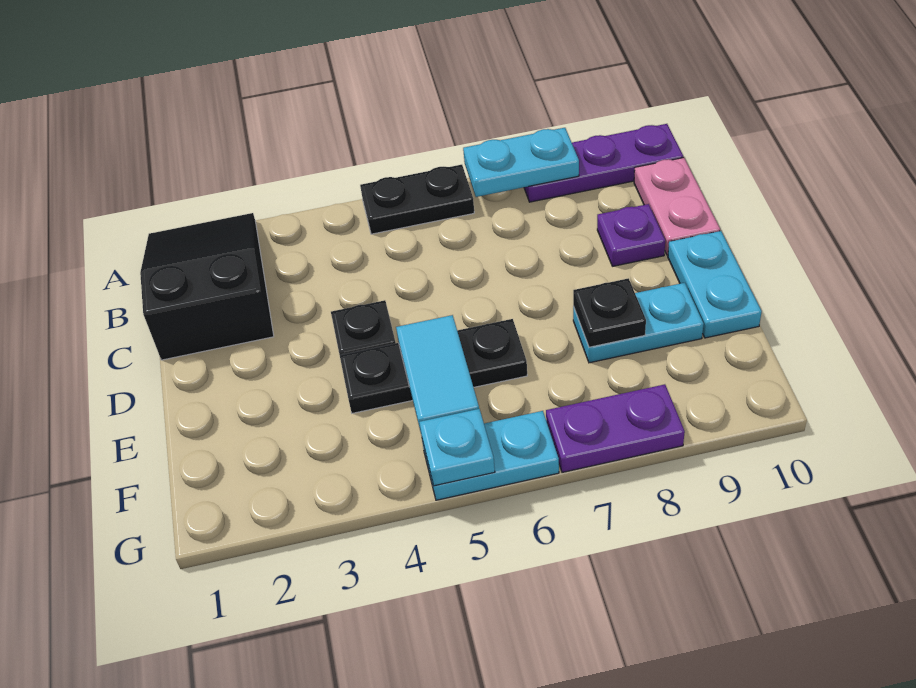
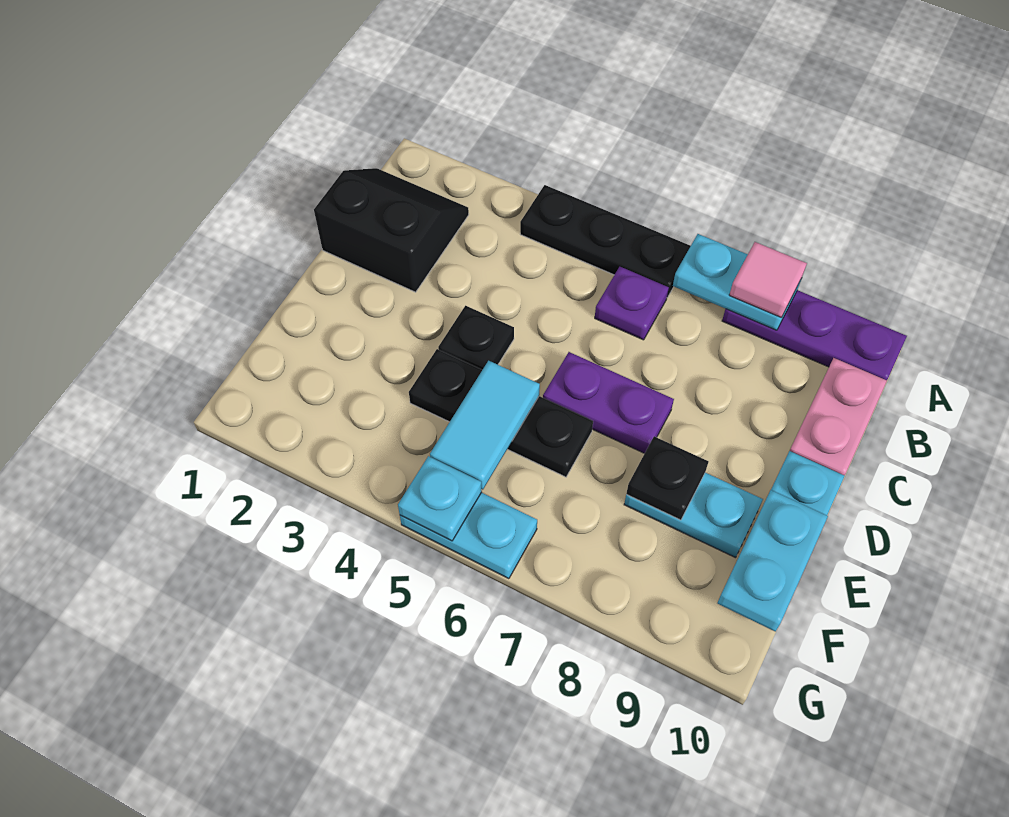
black 2x3 slope [140,213,274,360] -> black 2x2 slope [314,168,469,292]
black 1x2 plate [360,165,474,234] -> black 1x3 plate [520,185,690,298]
none -> pink 1x1 tile [729,242,807,318]
purple 1x1 plate [597,204,665,266] -> purple 1x1 plate moved to [595,267,669,340]
none -> cyan 1x2 plate [718,490,828,632]
purple 1x2 plate [546,384,685,472] -> purple 1x2 plate moved to [543,352,674,453]

